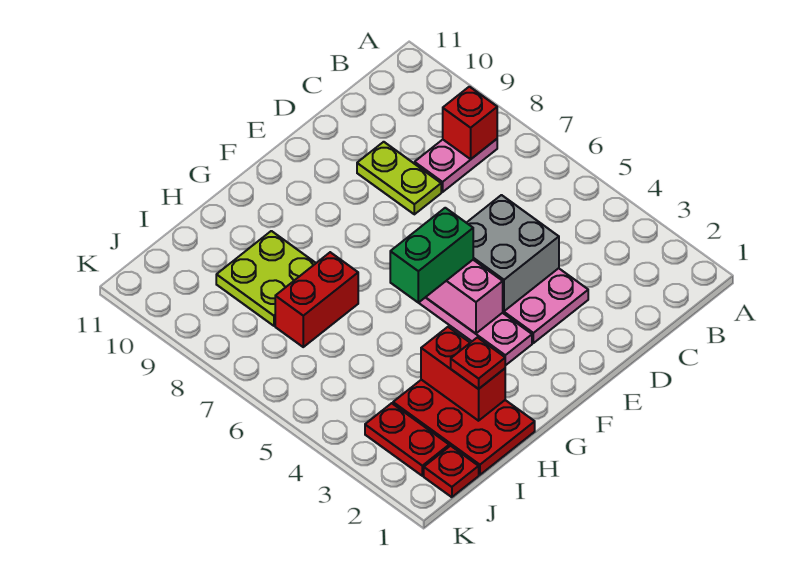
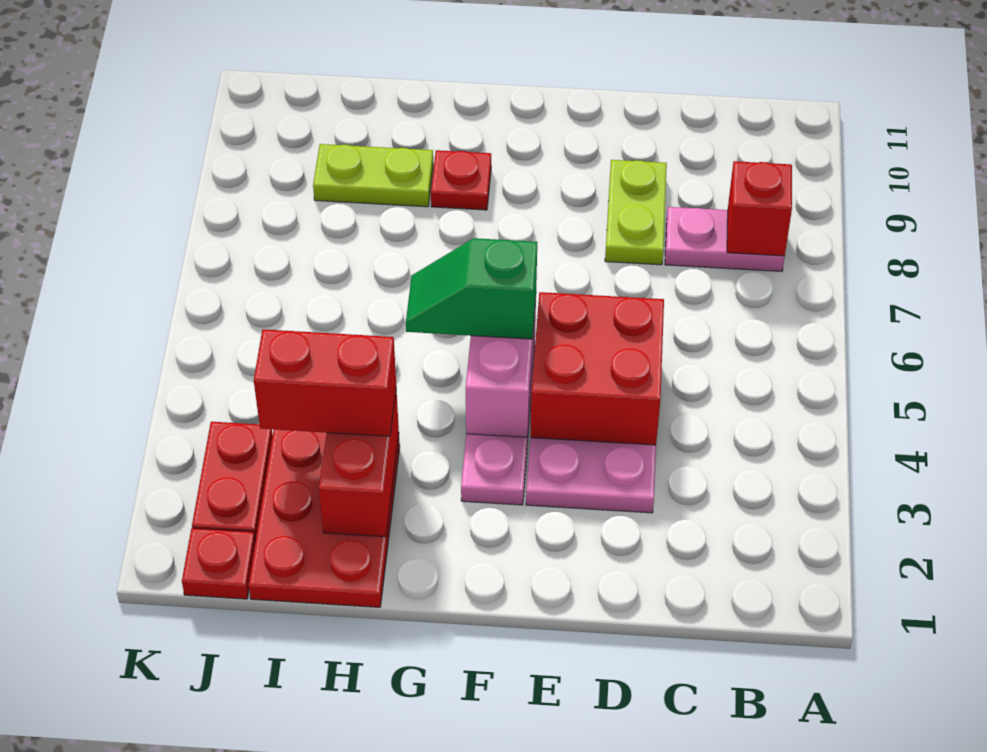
grey 2x2 brick [467,195,559,311] -> red 2x2 brick [530,292,664,445]
green 1x2 brick [390,208,473,303] -> green 1x2 slope [406,238,537,339]
red 1x1 plate [451,337,505,389] -> red 1x1 plate moved to [431,150,491,210]
red 1x2 brick [275,252,358,347] -> red 1x2 brick moved to [254,329,396,436]
lime 2x2 plate [216,231,316,326] -> lime 1x2 plate [313,144,433,207]

